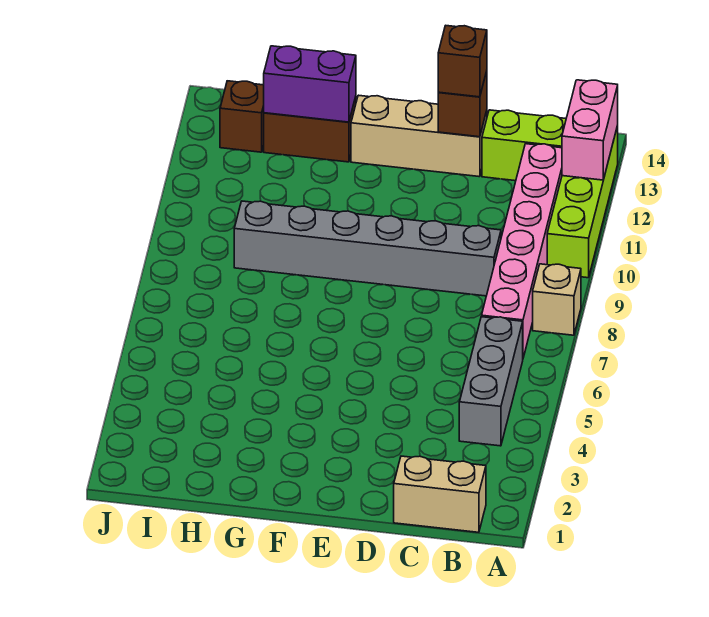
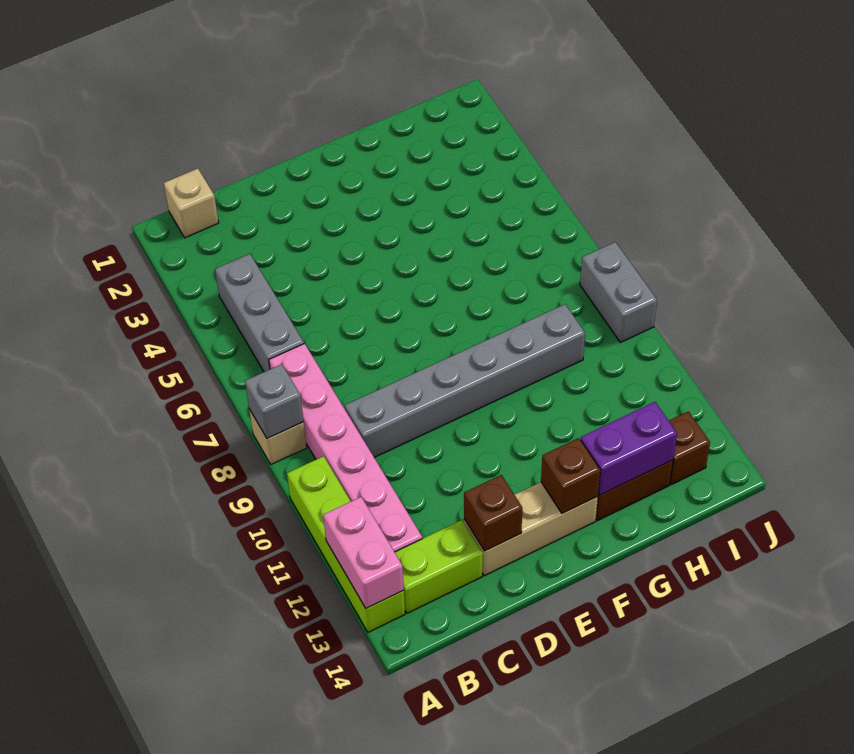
none -> grey 1x1 brick [245,364,304,438]
tan 1x2 brick [394,456,486,532] -> tan 1x1 brick [164,169,219,238]
brown 1x1 brick [438,26,487,97] -> brown 1x1 brick moved to [541,438,600,513]
none -> grey 1x2 brick [580,242,657,342]

